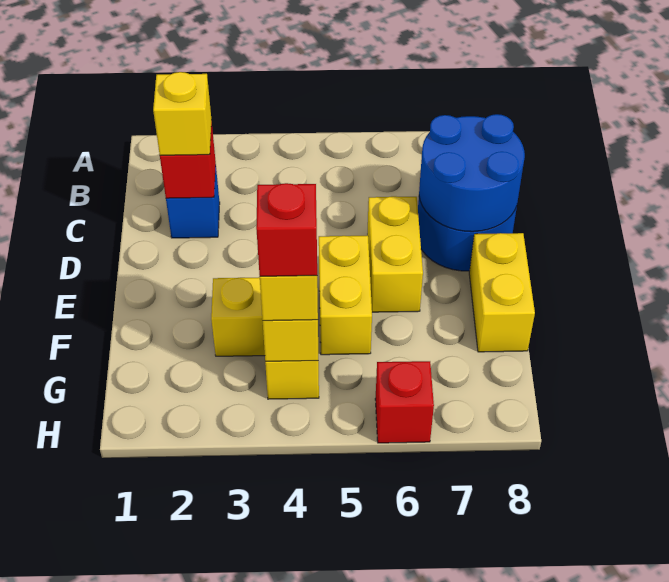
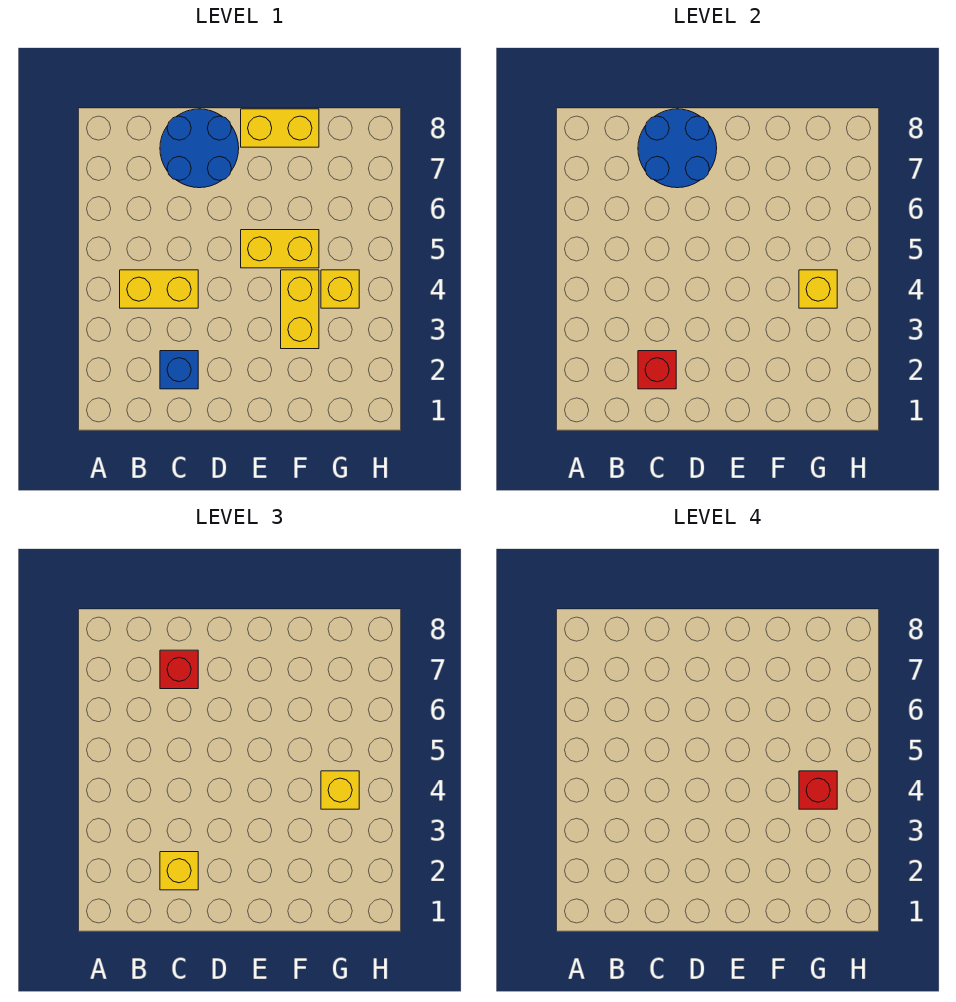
yellow 1x2 brick [367,196,423,312] -> yellow 1x2 brick moved to [120,270,198,308]
red 1x1 brick [375,361,434,443] -> red 1x1 brick moved to [160,650,198,689]

